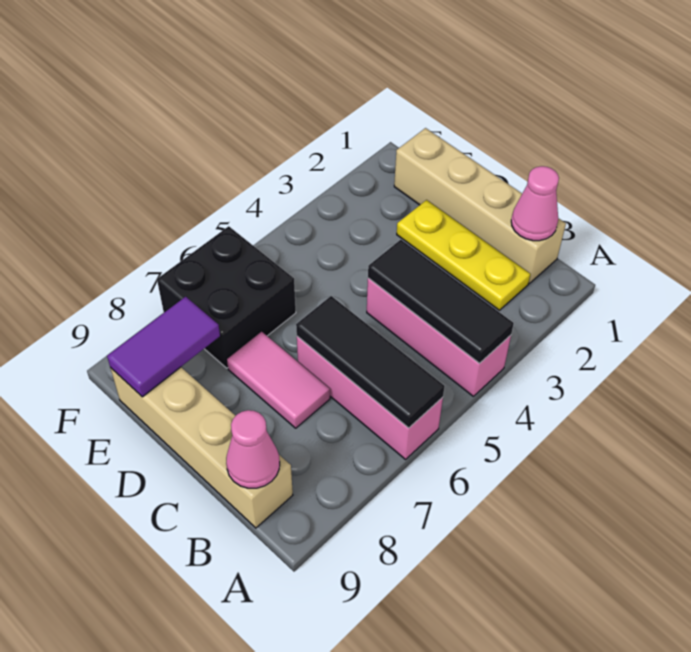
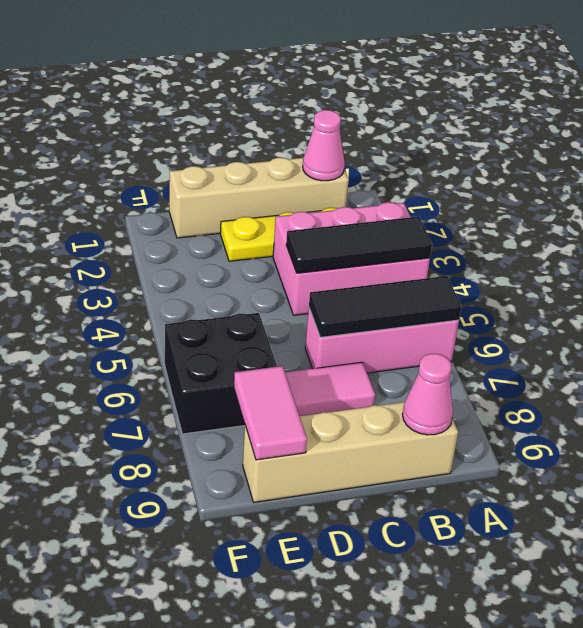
pink 1x3 brick [367,278,511,396] -> pink 2x3 brick [273,202,430,315]
purple 1x2 tile [107,297,220,397] -> pink 1x2 tile [234,366,307,460]

